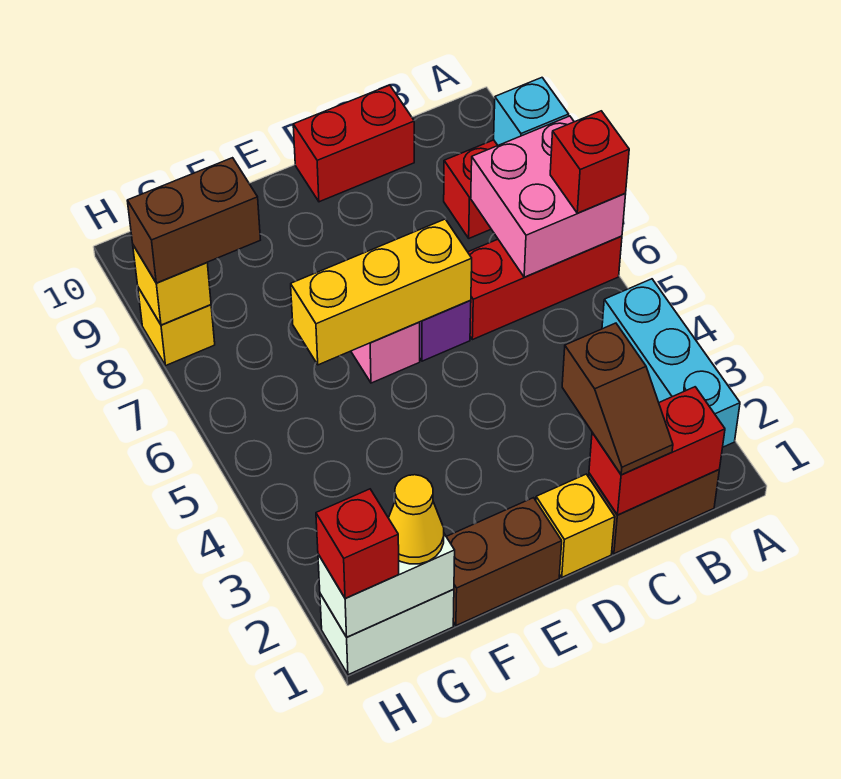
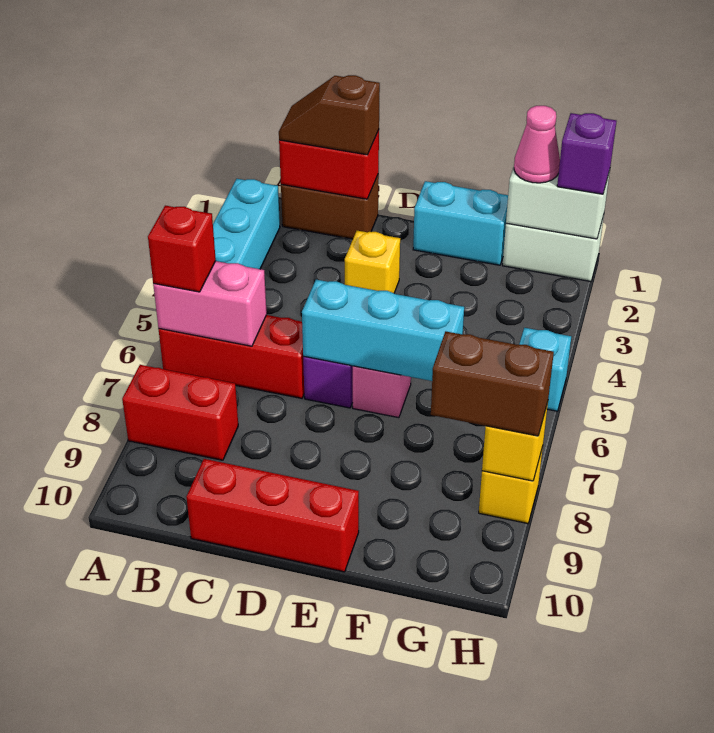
pink 2x2 brick [471,116,626,277] -> pink 1x2 brick [153,261,267,346]
cyan 1x1 brick [494,78,569,145] -> cyan 1x1 brick moved to [519,328,571,411]
brown 1x2 slope [562,323,673,475] -> brown 1x2 slope turned to [279,75,380,155]
red 1x2 brick [293,85,414,202] -> red 1x3 brick [187,459,359,572]
yellow 1x1 brick [536,474,615,577] -> yellow 1x1 brick moved to [345,231,400,293]
yellow 1x3 brick [291,219,472,365] -> cyan 1x3 brick [302,280,464,381]
brown 1x2 brick [446,498,562,626] -> cyan 1x2 brick [413,181,508,265]
yellow 1x1 cone [389,475,444,564] -> pink 1x1 cone [514,106,560,183]
red 1x1 brick [316,489,399,599] -> purple 1x1 brick [557,113,616,194]

